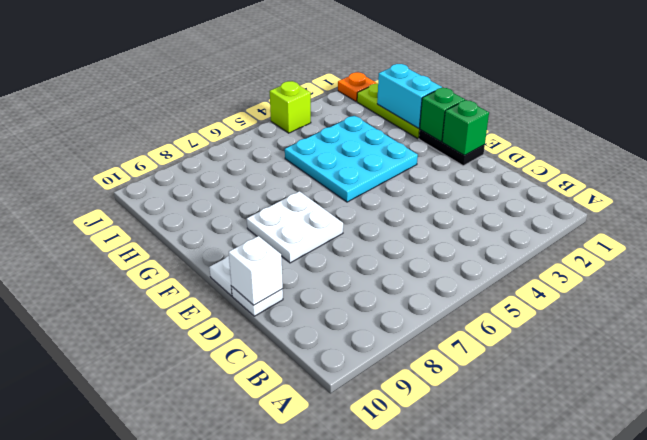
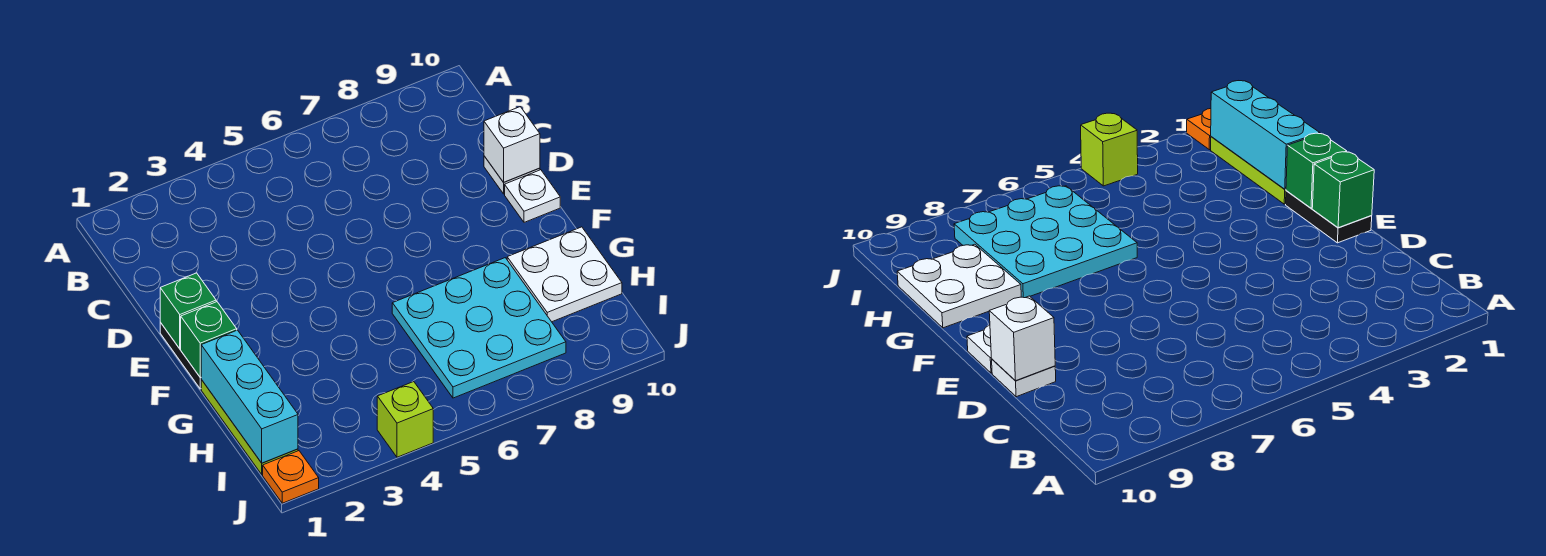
white 2x2 plate [247,191,343,263] -> white 2x2 plate moved to [507,227,622,322]
cyan 3x3 plate [285,116,418,202] -> cyan 3x3 plate moved to [392,258,566,398]
cyan 1x2 brick [377,64,442,128] -> cyan 1x3 brick [201,330,298,463]

